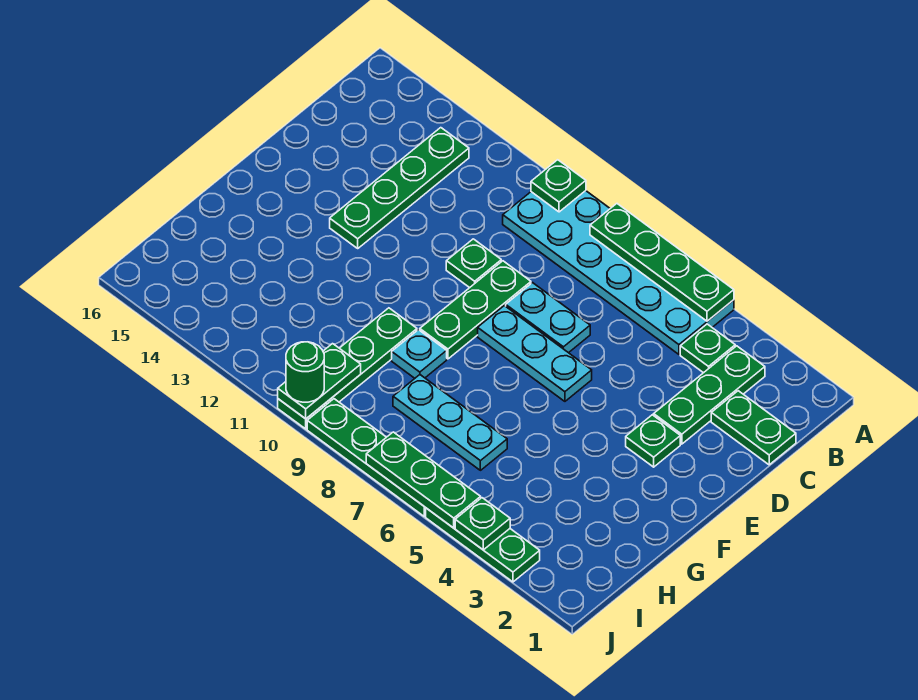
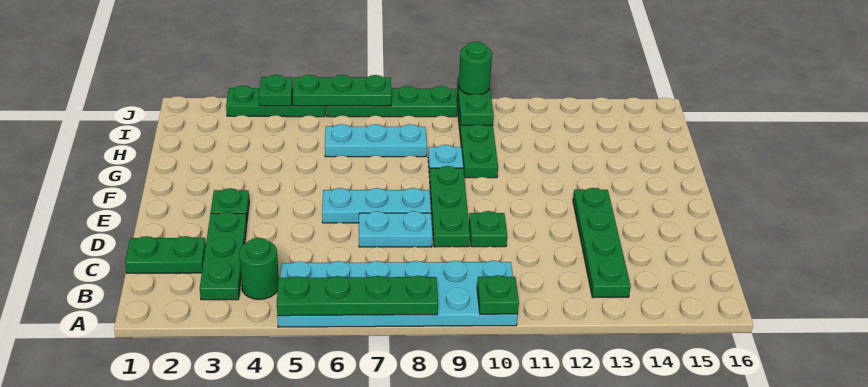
green 1x1 plate [680,324,735,373] -> green 1x1 round brick [239,238,279,299]

